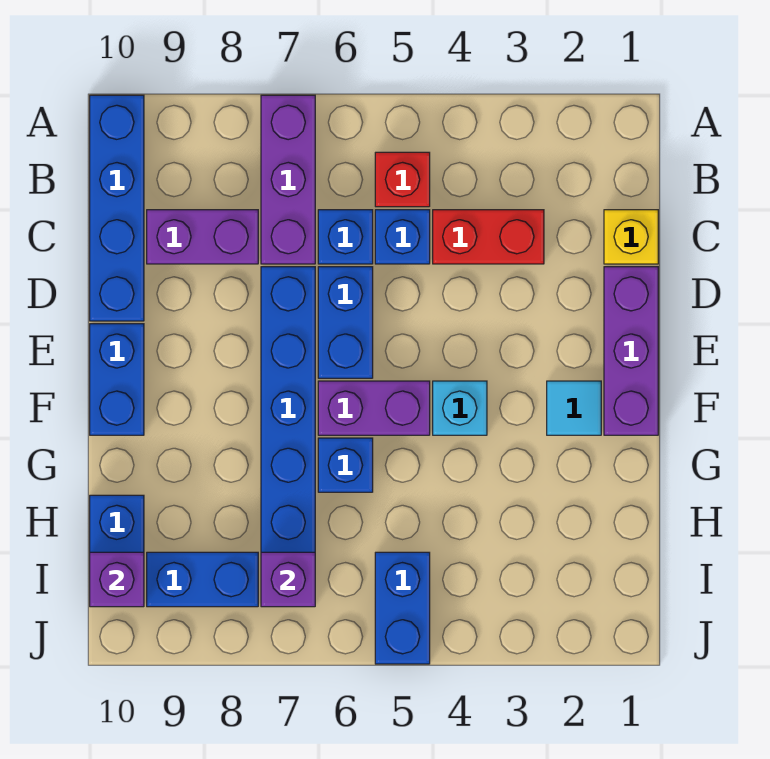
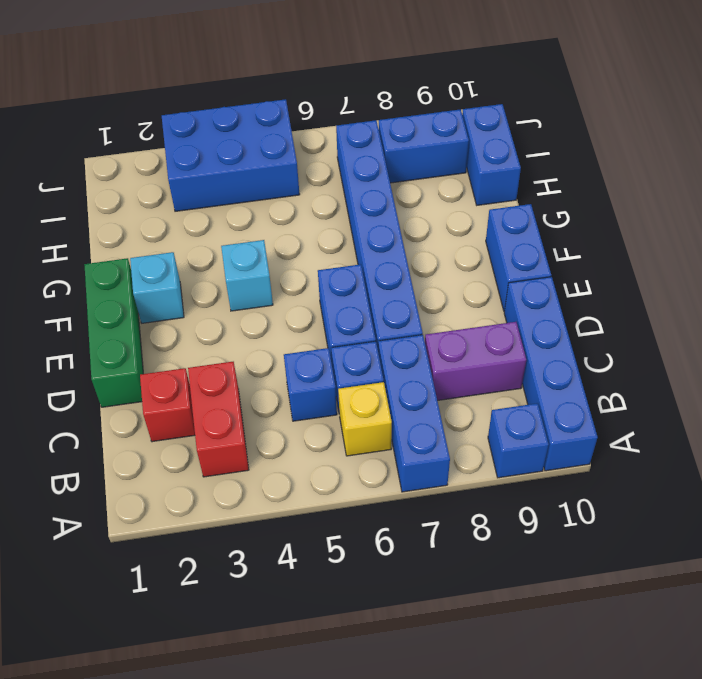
purple 1x3 brick [261,95,315,264] -> blue 1x3 brick [378,335,450,492]
red 1x1 brick [375,152,430,207] -> red 1x1 brick moved to [140,368,195,442]
yellow 1x1 brick [604,210,658,264] -> yellow 1x1 brick moved to [338,382,392,456]
red 1x2 brick [433,210,544,264] -> red 1x2 brick turned to [188,362,249,477]
purple 1x3 brick [604,267,658,435] -> green 1x3 brick [84,258,143,407]
cyan 1x1 tile [547,381,601,435] -> cyan 1x1 brick [130,252,184,323]
purple 1x2 brick [318,381,430,435] -> none
blue 1x1 brick [318,438,373,492] -> blue 1x1 brick moved to [488,403,549,478]
blue 1x2 brick [375,552,430,664] -> blue 2x3 brick [162,99,300,211]
purple 1x1 brick [261,552,315,607] -> none
purple 1x1 brick [90,552,144,607] -> none

